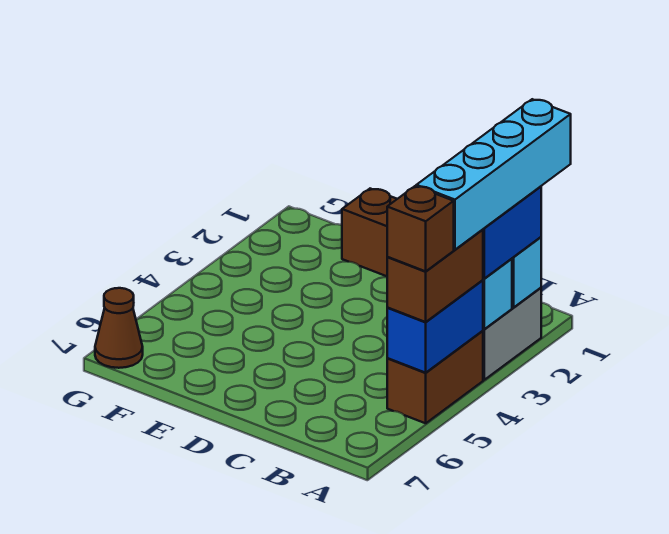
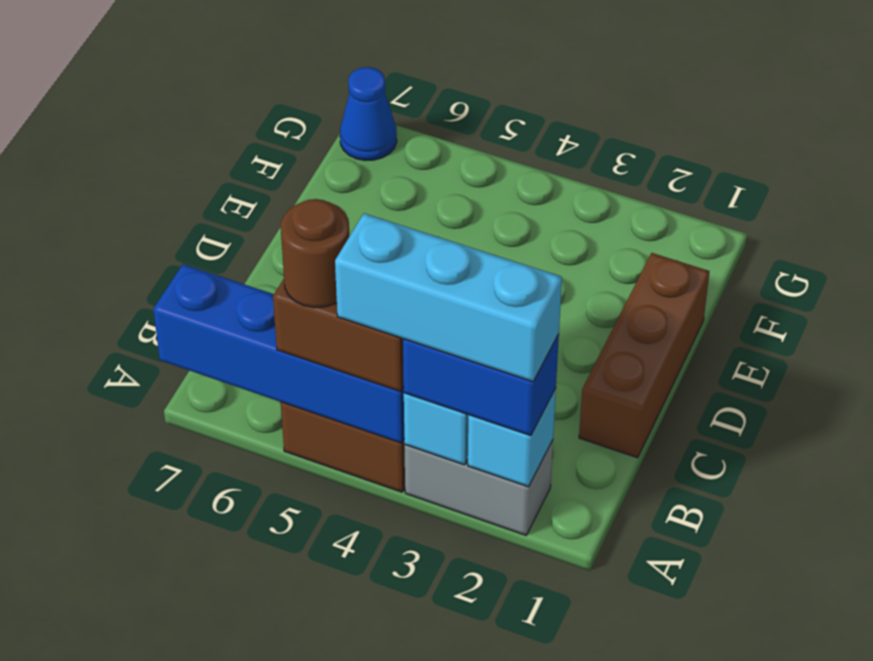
cyan 1x4 brick [416,99,571,250] -> cyan 1x3 brick [335,213,562,382]
blue 1x2 brick [387,280,483,373] -> blue 1x4 brick [153,264,404,443]
brown 1x1 brick [387,186,454,271] -> brown 1x1 round brick [281,199,349,308]
brown 1x1 cone [95,288,143,368] -> blue 1x1 cone [340,67,397,161]

